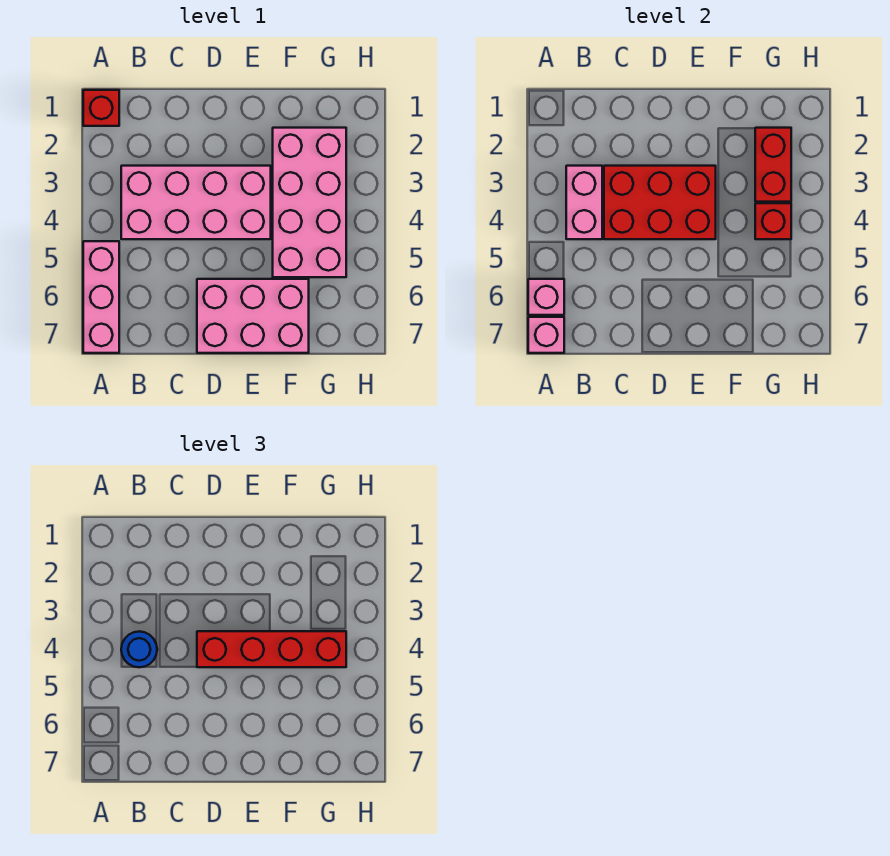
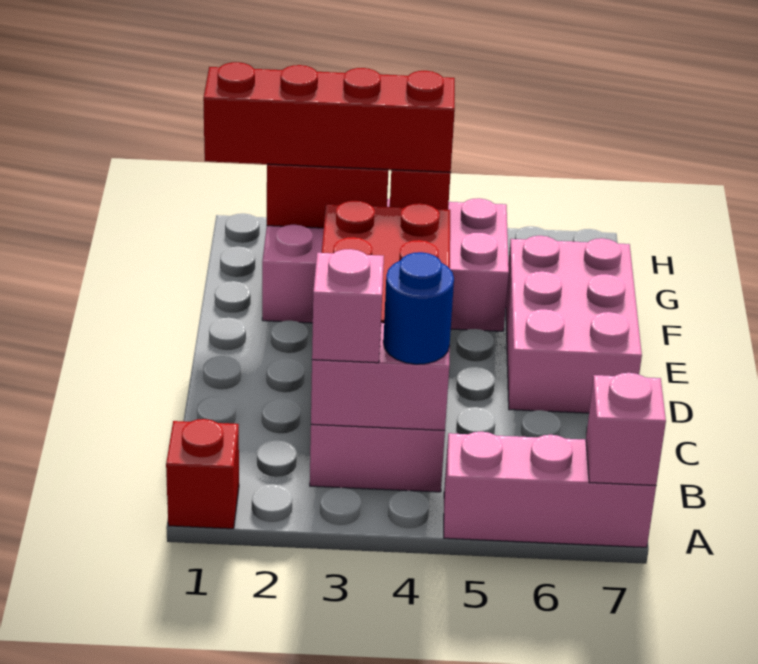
pink 1x1 brick [528,279,564,315] -> pink 1x1 brick moved to [312,249,384,363]
red 1x4 brick [197,631,346,667] -> red 1x4 brick turned to [203,62,455,172]

